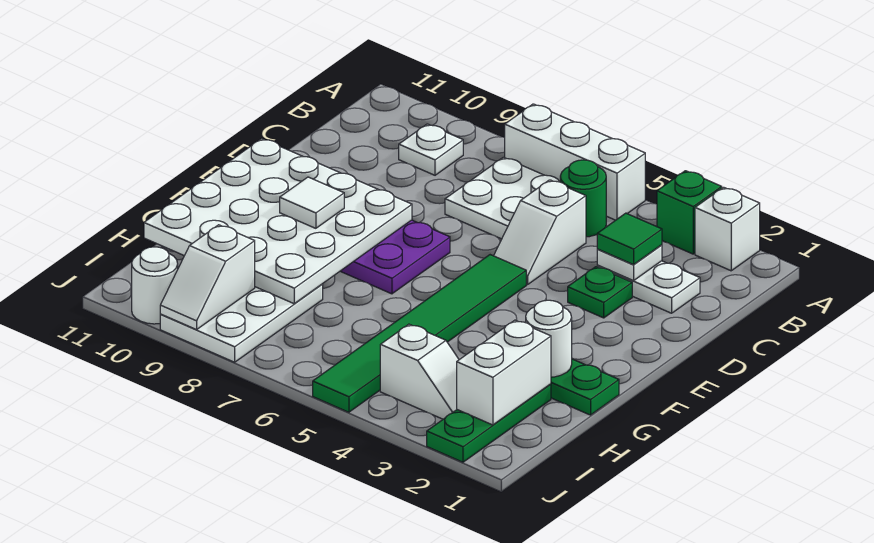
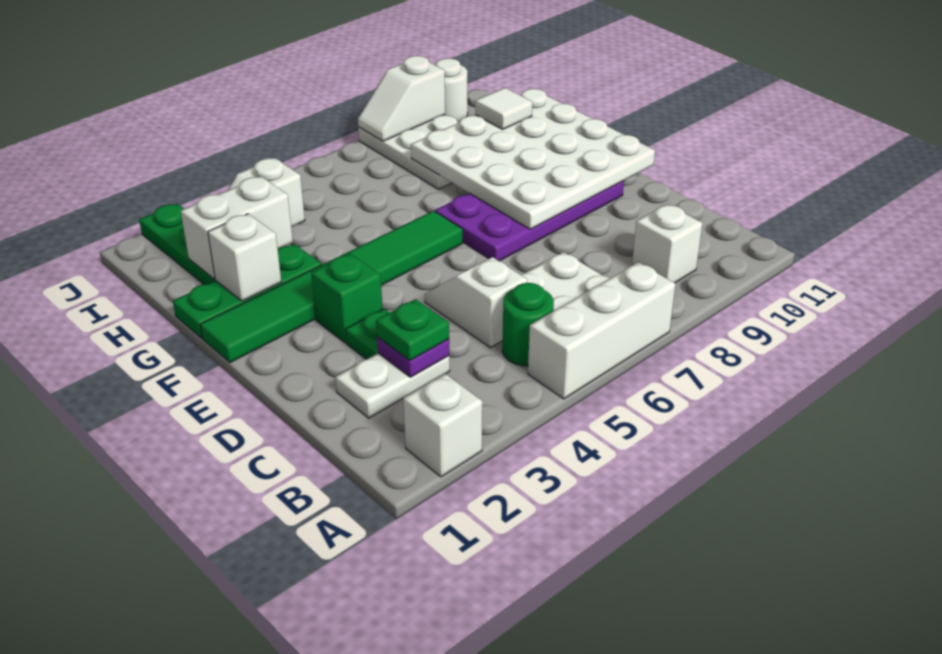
green 1x1 brick [657,171,722,254] -> green 1x1 brick moved to [311,254,382,343]
white 1x1 plate [399,124,463,175] -> white 1x1 brick [632,204,702,283]
white 1x1 plate [597,245,662,281] -> purple 1x1 plate [377,337,449,377]
green 1x1 tile [597,213,662,265] -> green 1x1 plate [376,299,449,360]
green 1x6 tile [313,255,526,412] -> green 1x6 tile turned to [200,211,463,363]
white 1x1 tile [280,177,344,228] -> white 1x1 tile moved to [475,88,532,129]
white 1x1 round brick [526,300,572,377] -> white 1x1 brick [208,214,281,301]
white 1x2 brick [457,320,551,425] -> white 1x2 brick turned to [181,176,293,279]
white 1x2 slope [160,225,255,330] -> white 1x2 slope turned to [358,56,445,141]

